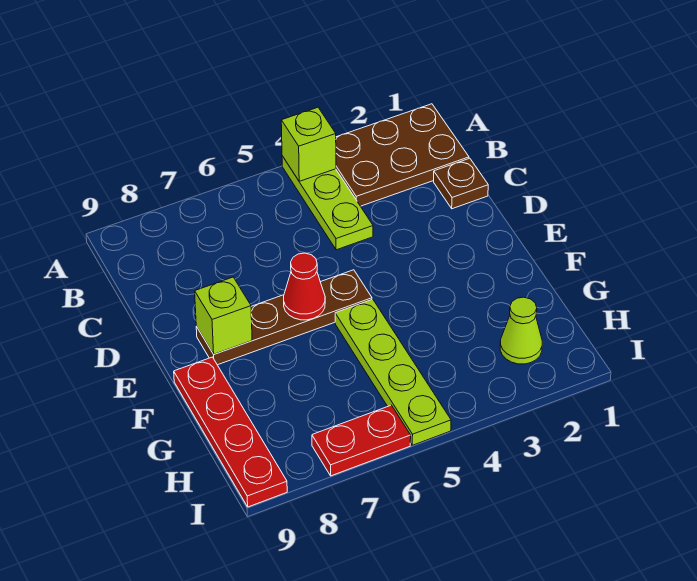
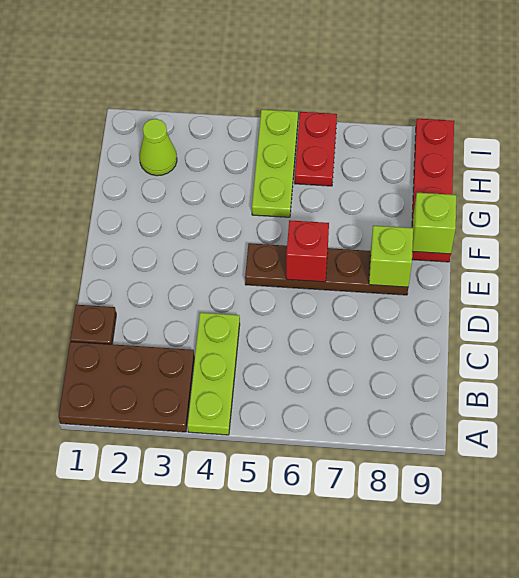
lime 1x1 brick [281,107,336,181] -> lime 1x1 brick moved to [412,193,456,254]
red 1x1 cone [284,253,325,320] -> red 1x1 brick [286,220,329,282]
lime 1x4 plate [335,299,451,445] -> lime 1x3 plate [252,110,298,217]
red 1x2 plate [312,405,411,476] -> red 1x2 plate turned to [295,112,337,186]

